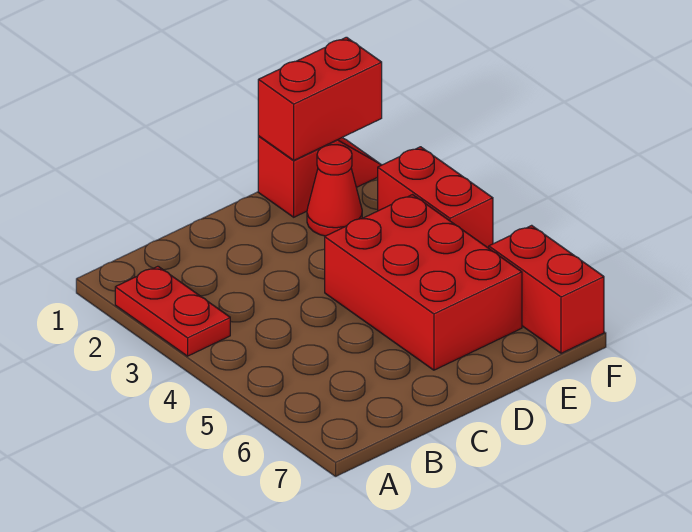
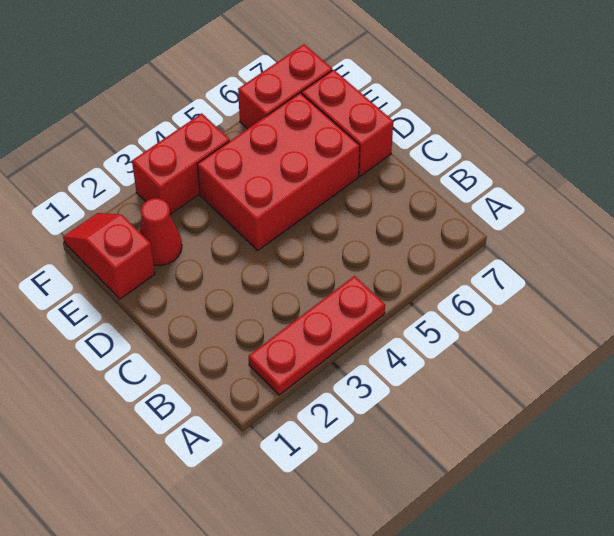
red 1x2 plate [115,266,230,356] -> red 1x3 plate [249,276,385,395]
red 1x2 brick [258,37,382,160] -> red 1x2 brick moved to [302,70,393,176]

